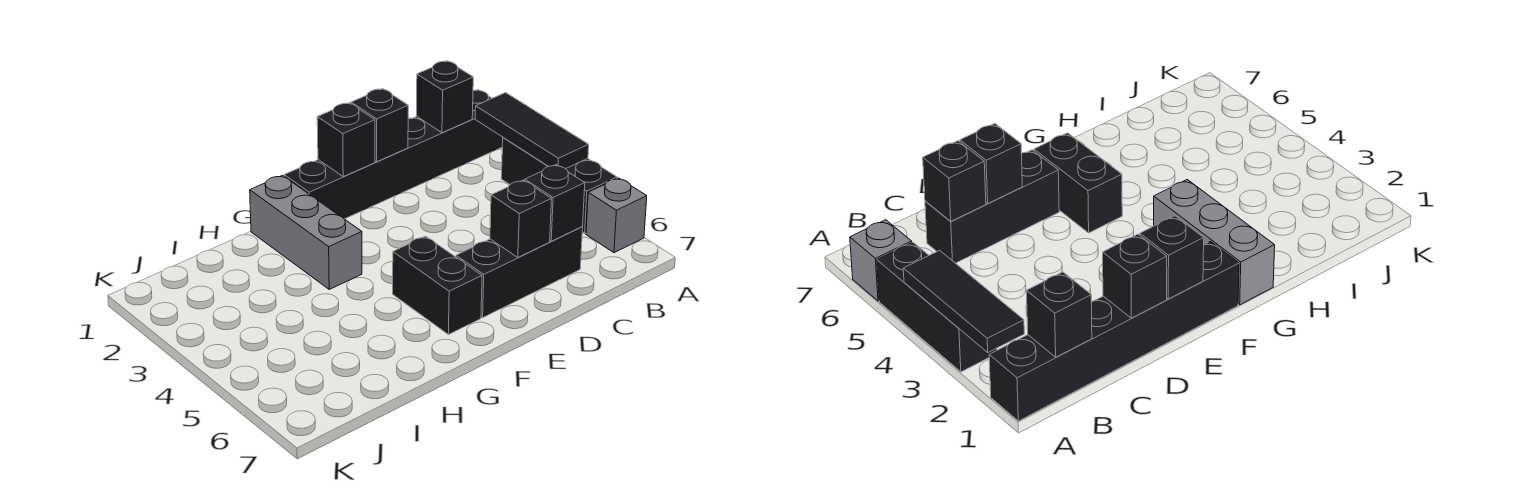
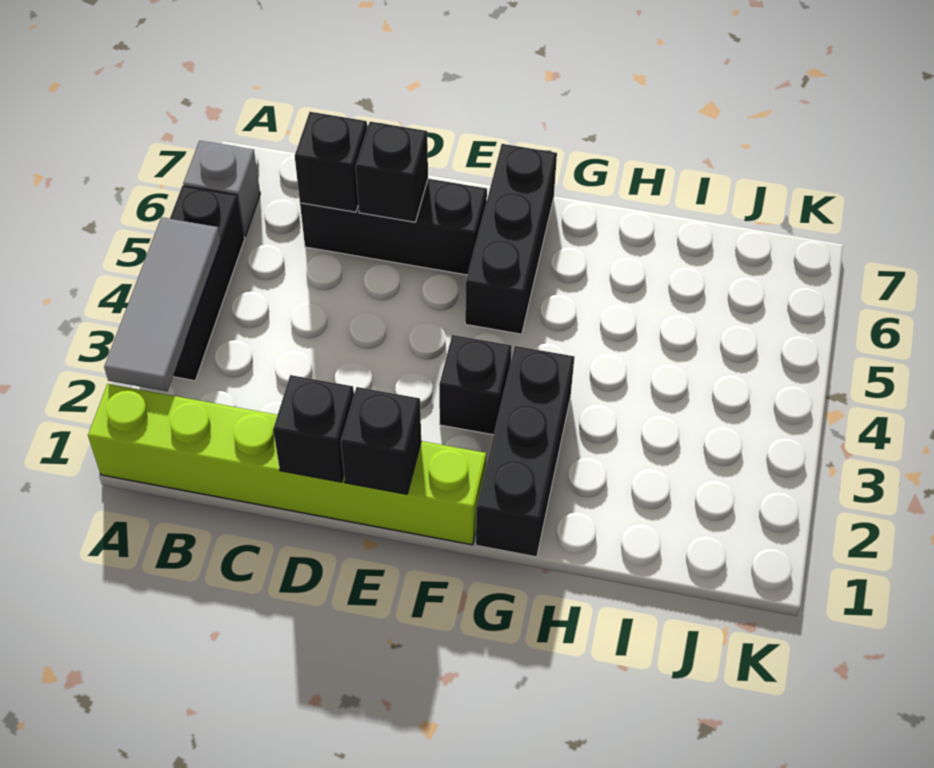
black 1x6 brick [284,90,503,219] -> lime 1x6 brick [88,384,486,545]
black 1x3 tile [475,93,589,169] -> grey 1x3 tile [104,217,221,391]
black 1x1 brick [417,61,473,133] -> black 1x1 brick moved to [439,335,512,435]
black 1x2 brick [393,236,482,335] -> black 1x3 brick [465,144,557,334]
grey 1x3 brick [250,175,362,289] -> black 1x3 brick [476,346,575,557]

